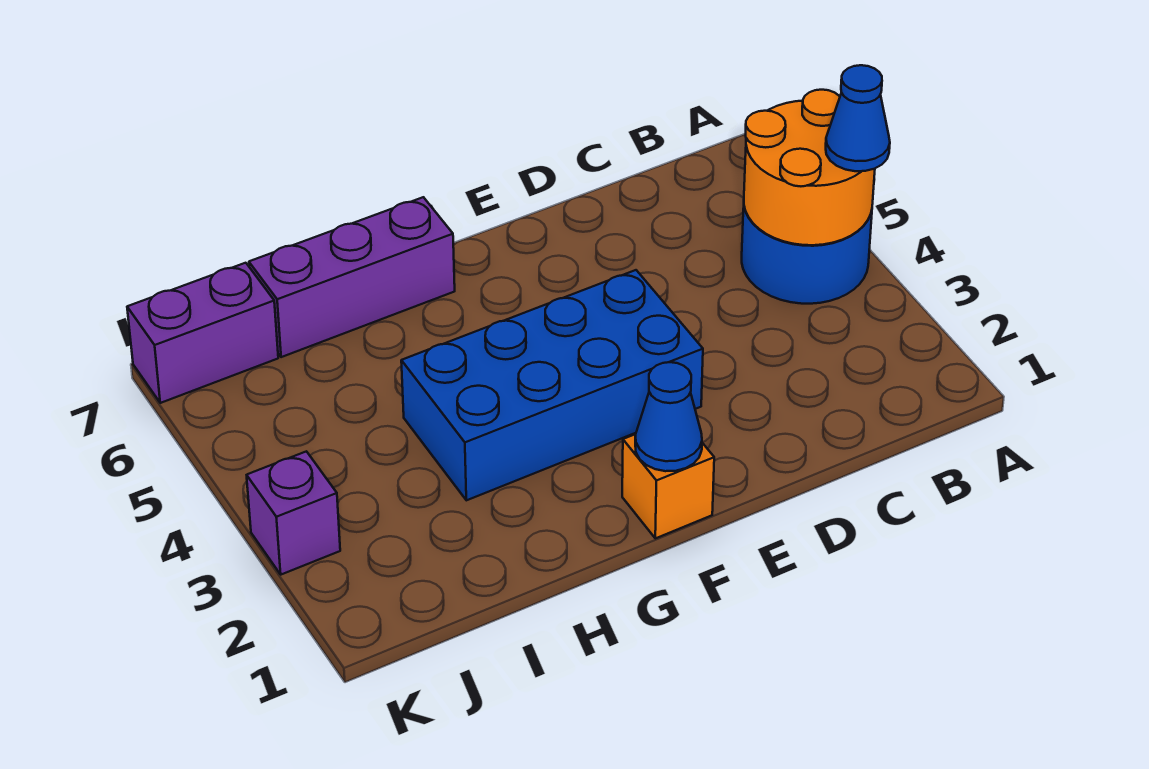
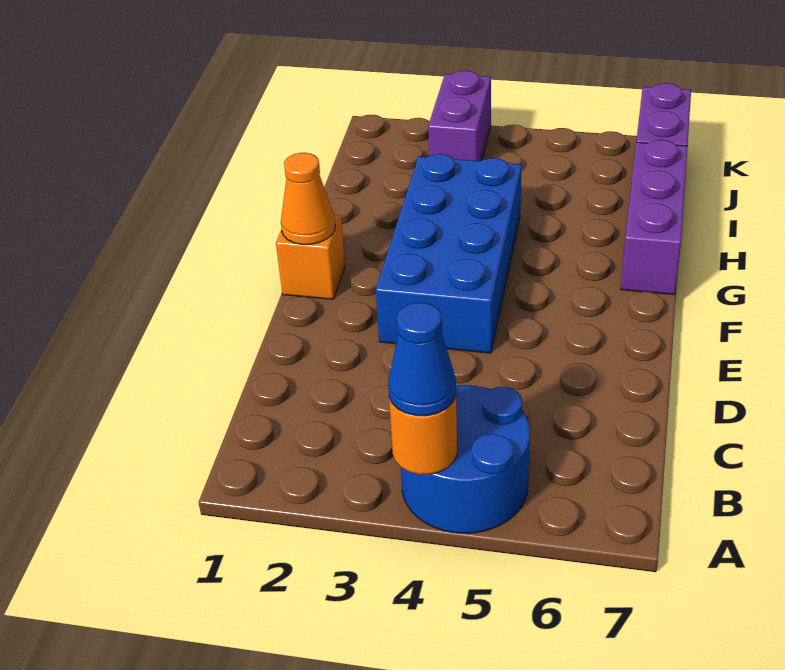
orange 2x2 round brick [744,90,875,245] -> orange 1x1 round brick [389,397,457,474]
blue 1x1 cone [635,362,702,471] -> orange 1x1 cone [281,153,335,245]
purple 1x1 brick [247,451,340,575] -> purple 1x2 brick [428,71,491,161]

